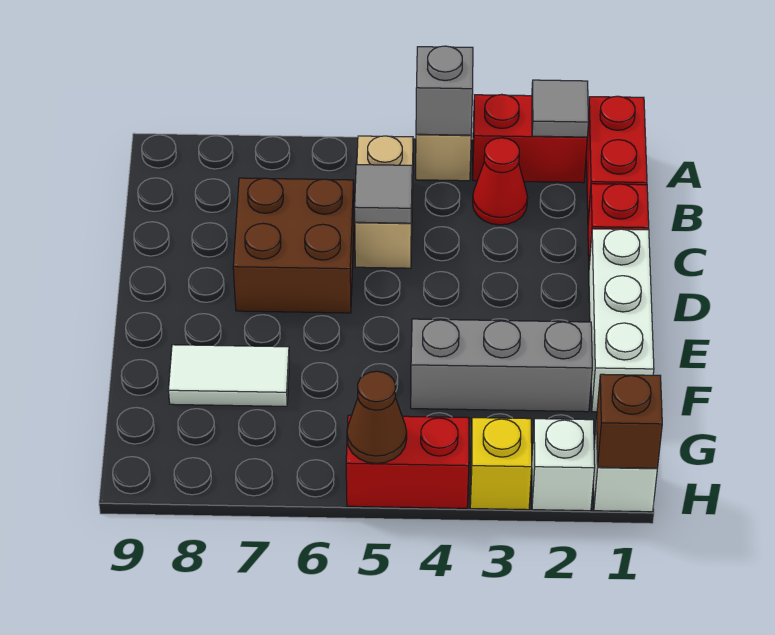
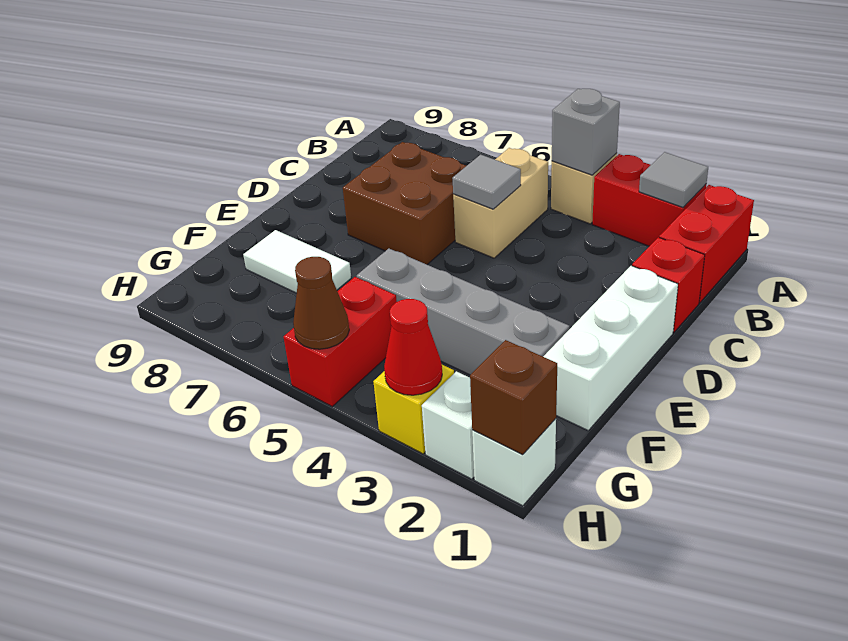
red 1x1 cone [473,138,528,225] -> red 1x1 cone moved to [384,299,442,395]
grey 1x3 brick [411,319,592,412] -> grey 1x4 brick [357,249,570,375]
red 1x2 brick [346,415,469,508] -> red 1x2 brick turned to [284,277,397,406]

